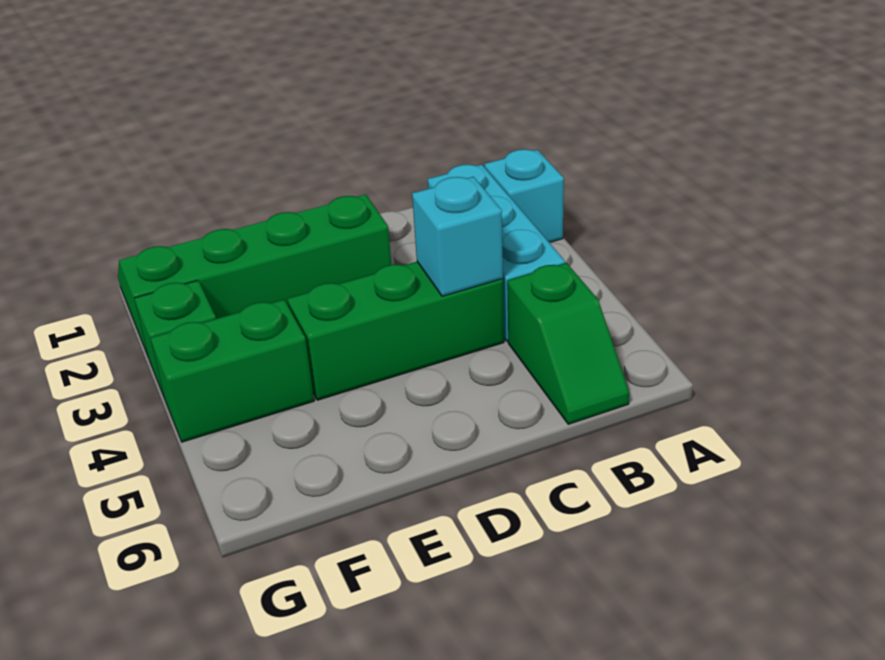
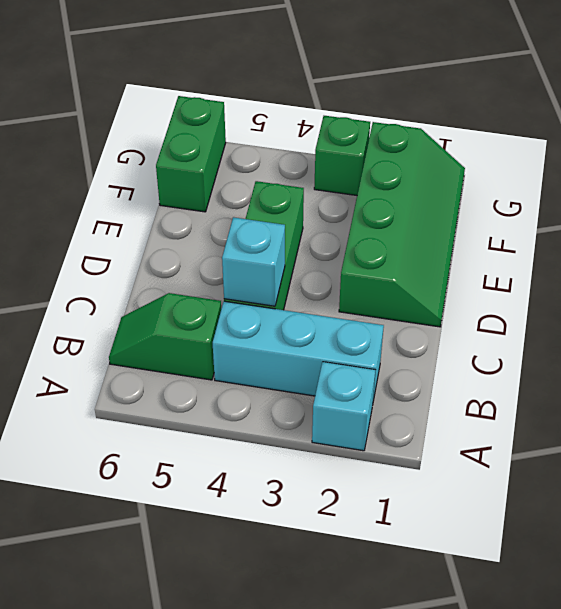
green 1x2 brick [151,300,314,442] -> green 1x2 brick moved to [156,96,226,212]

